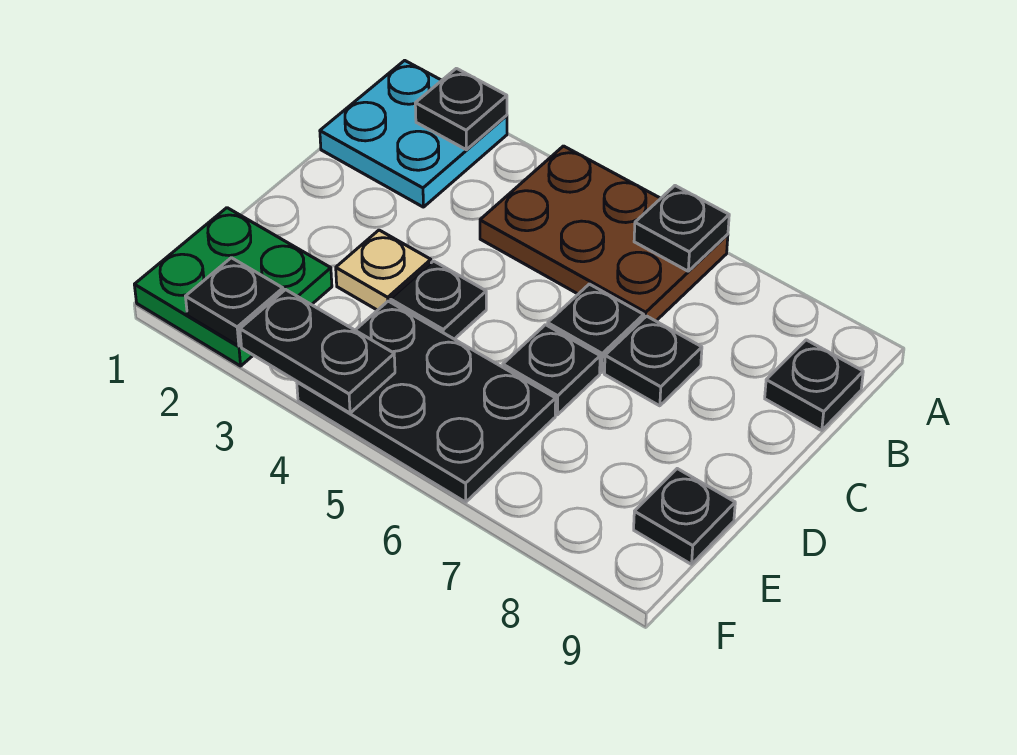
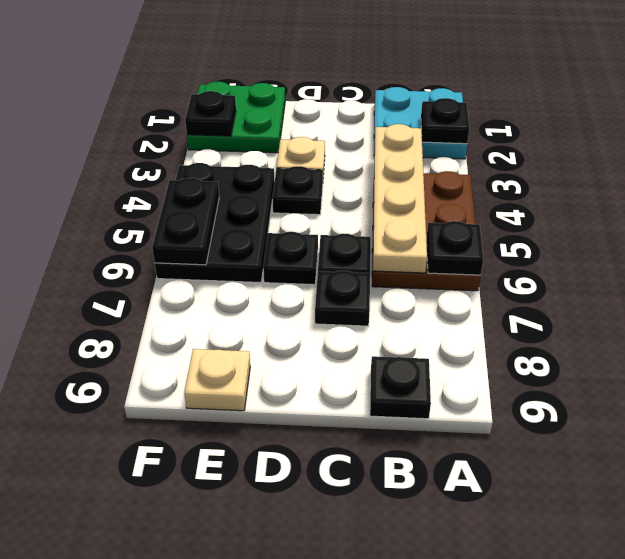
none -> tan 1x4 plate [373,124,427,273]
black 1x1 plate [634,469,735,564] -> tan 1x1 plate [184,349,250,411]
black 1x2 plate [240,290,395,413] -> black 1x2 plate moved to [152,178,219,265]

